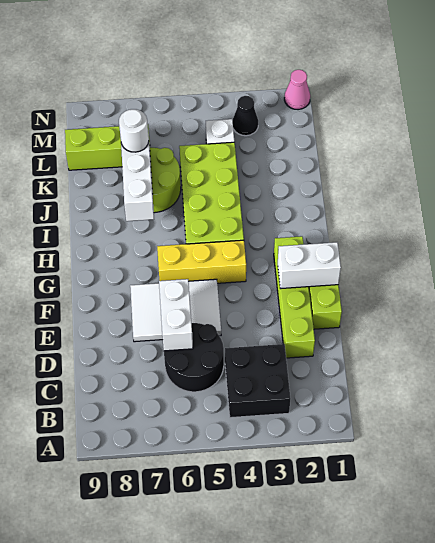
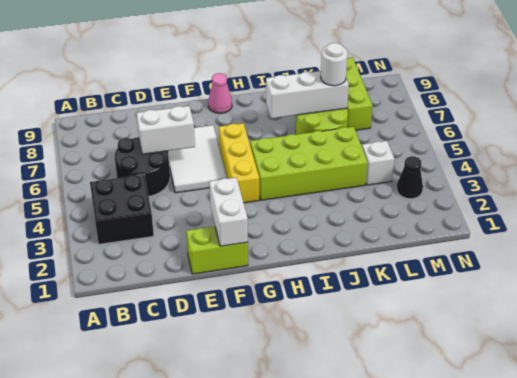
lime 1x4 brick [274,236,315,358] -> none
pink 1x1 cone [284,70,310,110] -> pink 1x1 cone moved to [208,73,232,113]

